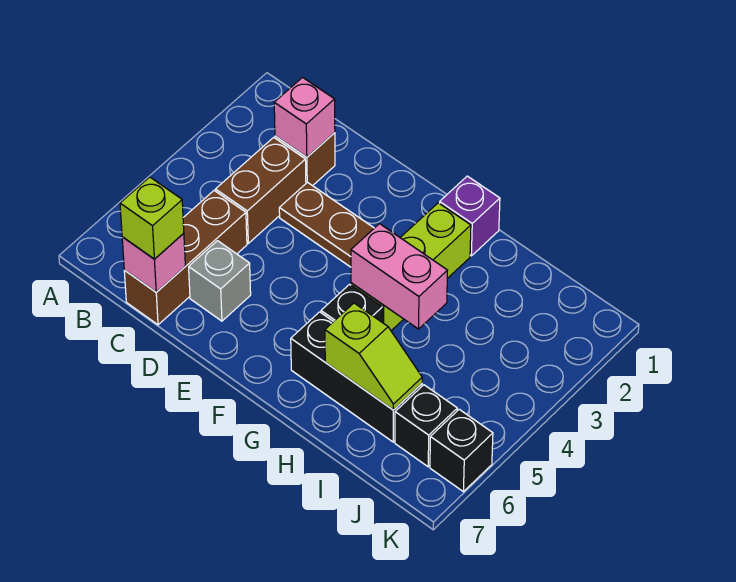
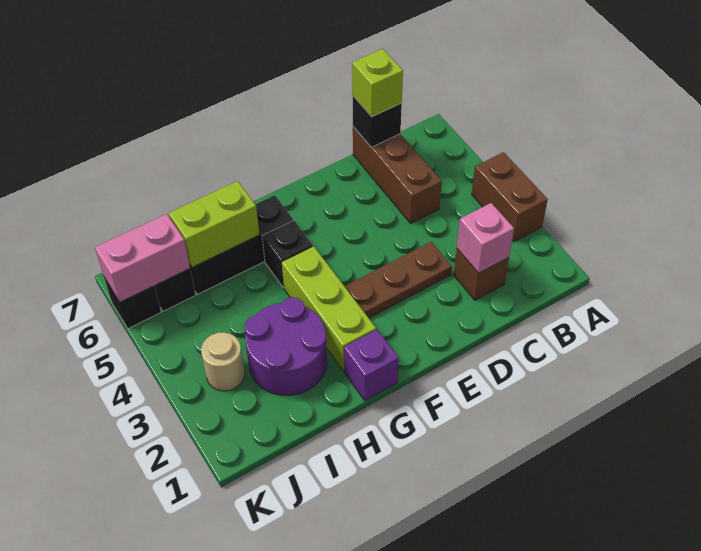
brown 1x2 brick [216,137,306,243] -> brown 1x2 brick moved to [472,152,548,242]
pink 1x1 brick [122,233,185,292] -> black 1x1 brick [353,96,402,147]
grey 1x1 brick [189,241,251,321] -> none
pink 1x2 brick [351,224,448,329] -> pink 1x2 brick moved to [95,214,190,302]
none -> purple 2x2 round brick [244,297,327,396]
lime 1x2 slope [325,303,422,410] -> lime 1x2 brick [169,181,259,267]
none -> tan 1x1 round brick [201,332,245,391]

